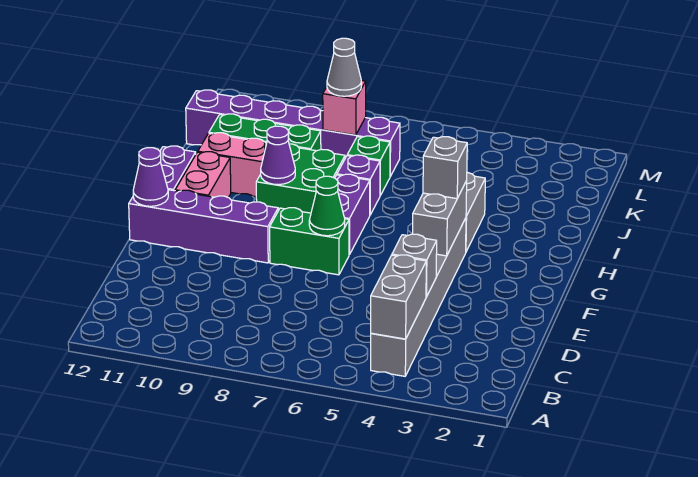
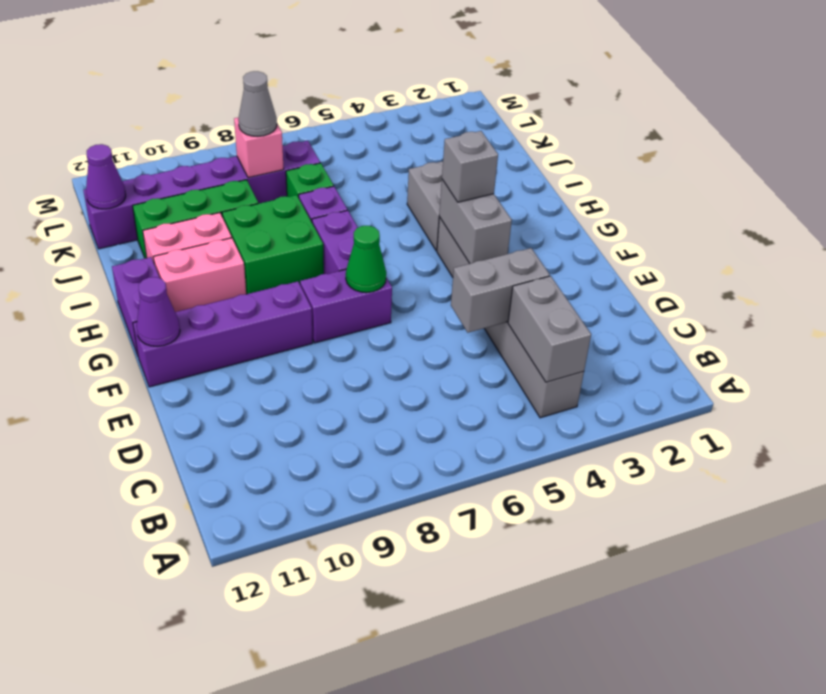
grey 1x1 brick [392,234,437,297] -> grey 1x2 brick [451,248,550,333]
green 1x2 brick [270,208,349,275] -> purple 1x2 brick [300,269,392,343]
pink 1x2 brick [175,152,231,198] -> pink 1x2 brick turned to [153,238,246,312]
purple 1x1 cone [261,126,295,185] -> purple 1x1 cone moved to [86,144,126,209]

